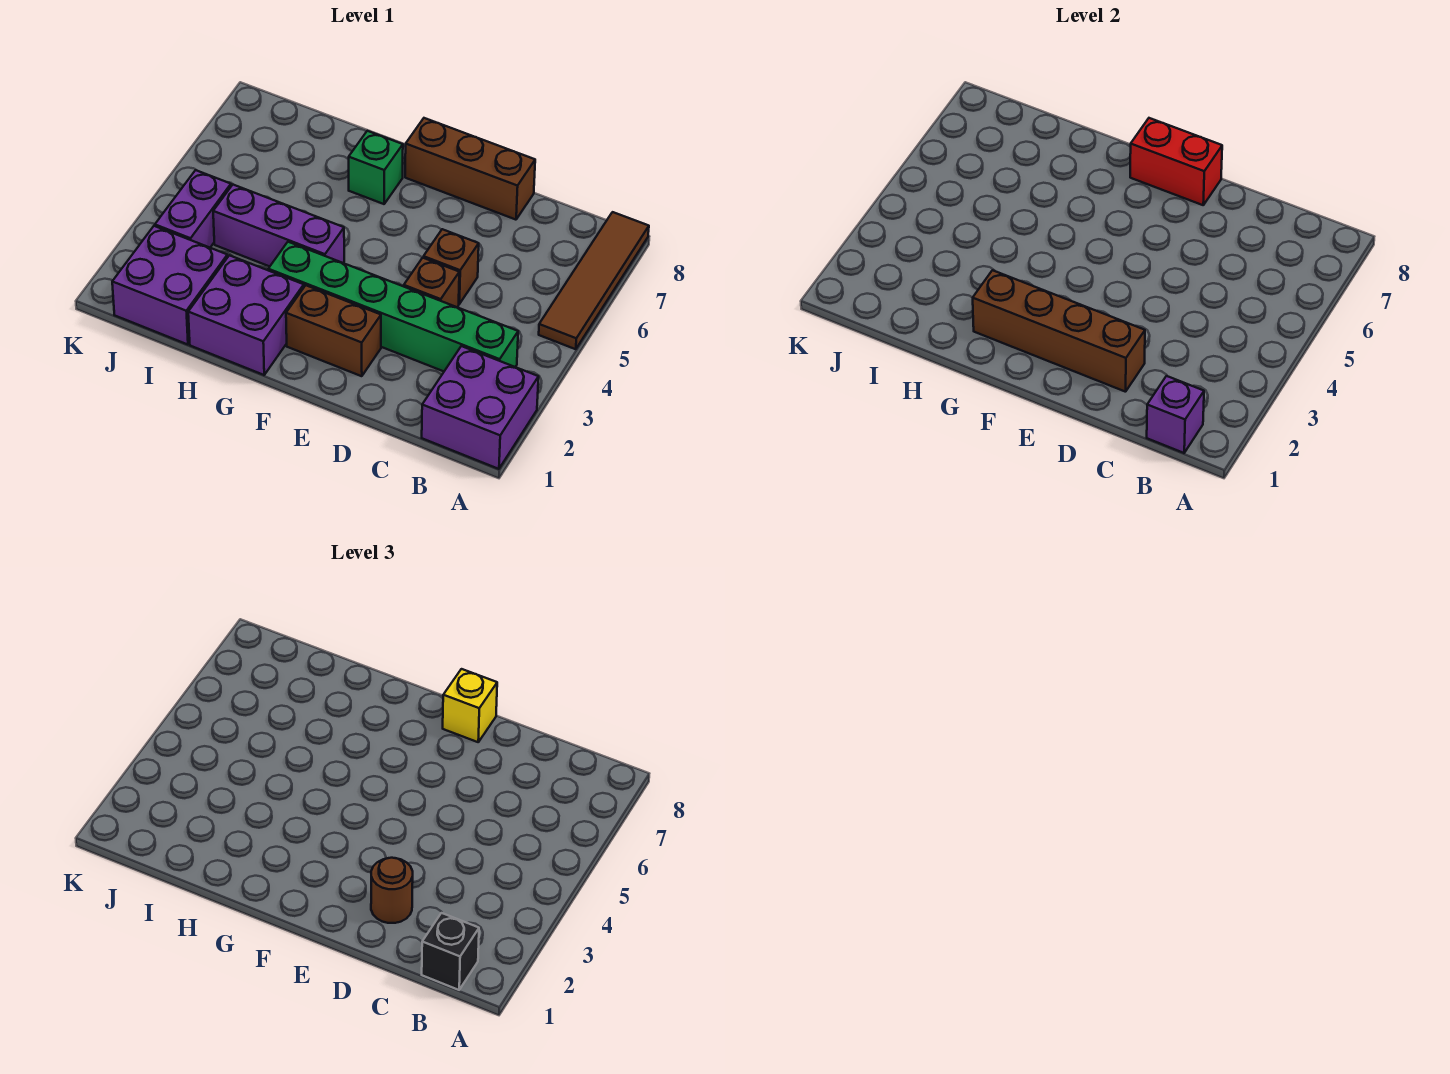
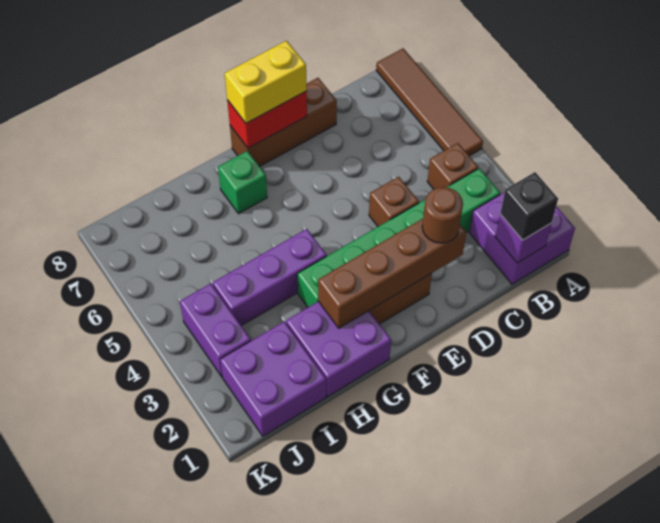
brown 1x1 brick [424,229,479,304] -> brown 1x1 brick moved to [427,143,478,189]
yellow 1x1 brick [443,669,497,742] -> yellow 1x2 brick [225,41,307,123]

